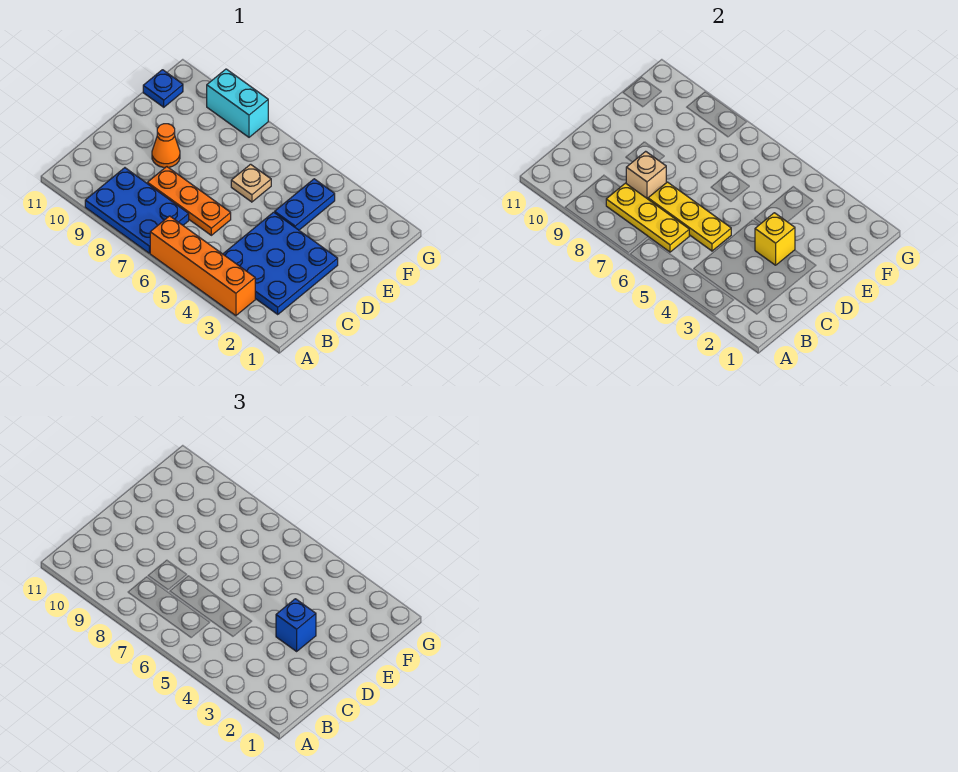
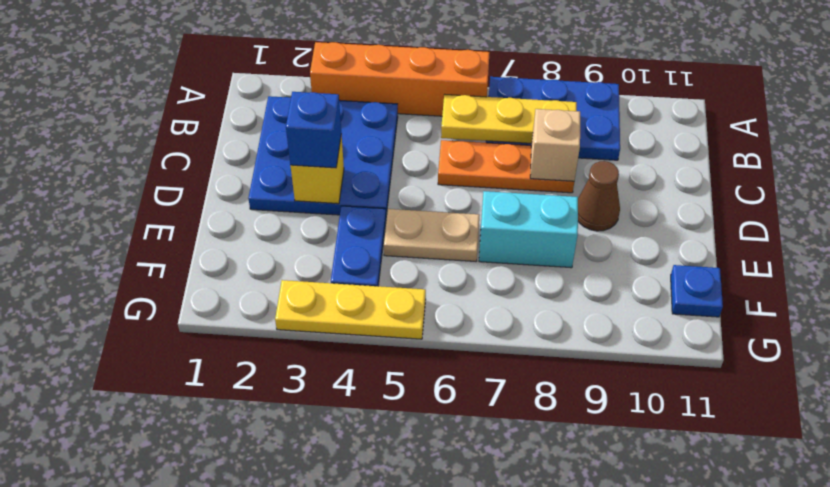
yellow 1x3 plate [648,182,731,251] -> yellow 1x3 plate moved to [275,280,426,339]
orange 1x1 cone [152,124,180,168] -> brown 1x1 cone [578,161,620,231]
tan 1x1 plate [231,164,271,202] -> tan 1x2 plate [384,209,480,261]
cyan 1x2 brick [207,69,268,137] -> cyan 1x2 brick moved to [479,191,578,268]

